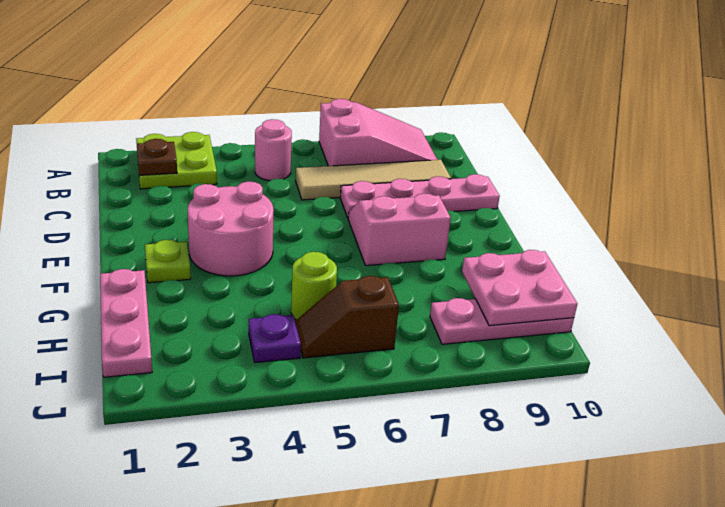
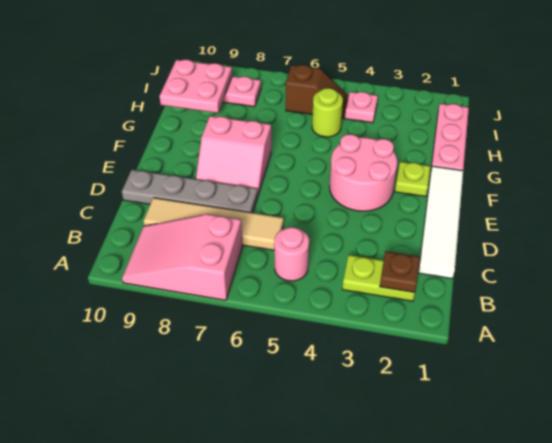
lime 2x2 plate [136,132,217,189] -> lime 1x2 plate [342,255,415,301]
none -> white 1x4 tile [418,166,463,279]
pink 1x4 plate [340,174,500,218] -> grey 1x4 plate [122,170,258,213]
purple 1x1 plate [249,314,301,363] -> pink 1x1 plate [345,92,378,123]

